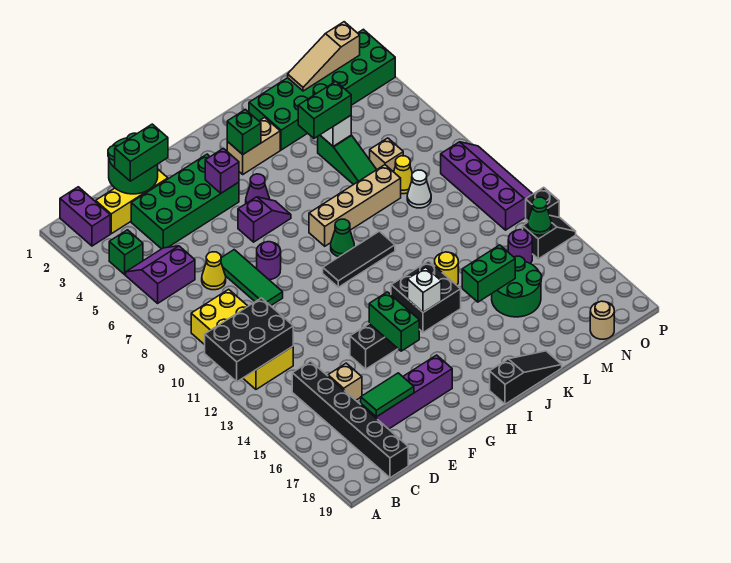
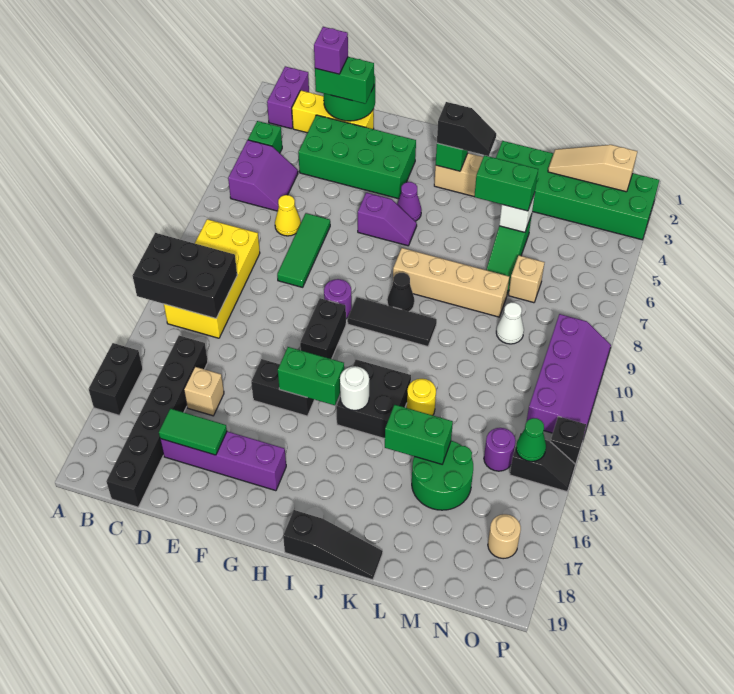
none -> black 1x2 brick [89,343,143,415]
purple 2x2 slope [126,246,195,303] -> purple 2x2 slope turned to [228,140,298,211]
purple 1x1 round brick [257,242,281,280] -> purple 1x1 round brick moved to [324,279,352,319]
purple 1x1 brick [205,148,239,193] -> purple 1x1 brick moved to [314,27,348,74]
none -> black 1x2 brick [300,298,346,359]
green 1x2 brick [369,292,419,351] -> green 1x2 brick turned to [278,347,344,405]
none -> black 1x2 slope [437,102,496,156]
green 1x1 cone [331,219,354,257] -> black 1x1 cone [387,273,414,311]
white 1x1 brick [408,268,441,312] -> white 1x1 round brick [340,366,369,410]
yellow 1x1 cone [394,156,412,194] -> none
tan 1x1 round brick [590,301,614,339] -> tan 1x1 round brick moved to [488,514,521,559]

